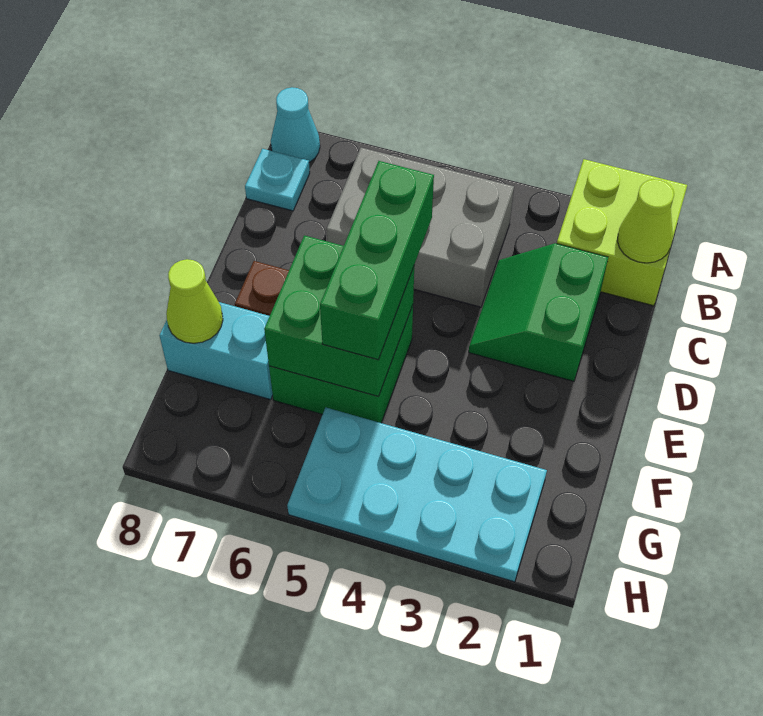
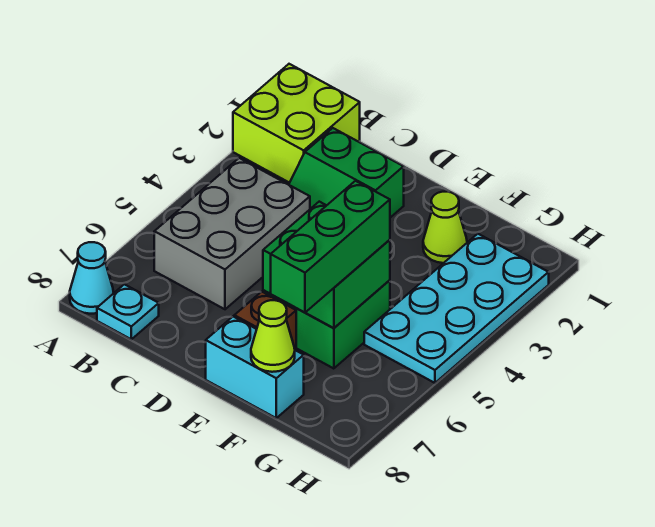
lime 1x1 cone [617,179,674,263] -> lime 1x1 cone moved to [423,192,467,263]
green 1x3 brick [320,161,434,360] -> green 1x3 brick turned to [271,181,390,313]
cyan 1x2 brick [159,302,273,400] -> cyan 1x2 brick turned to [206,317,304,418]

